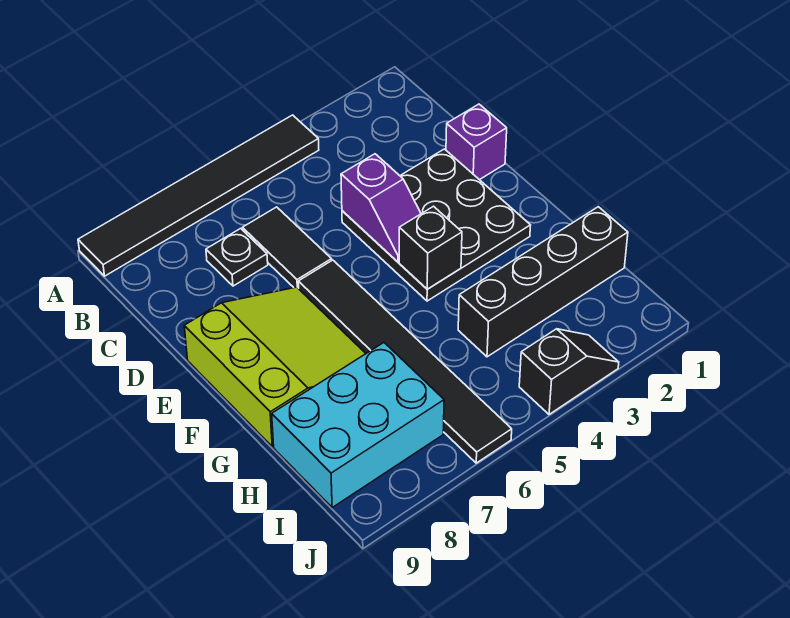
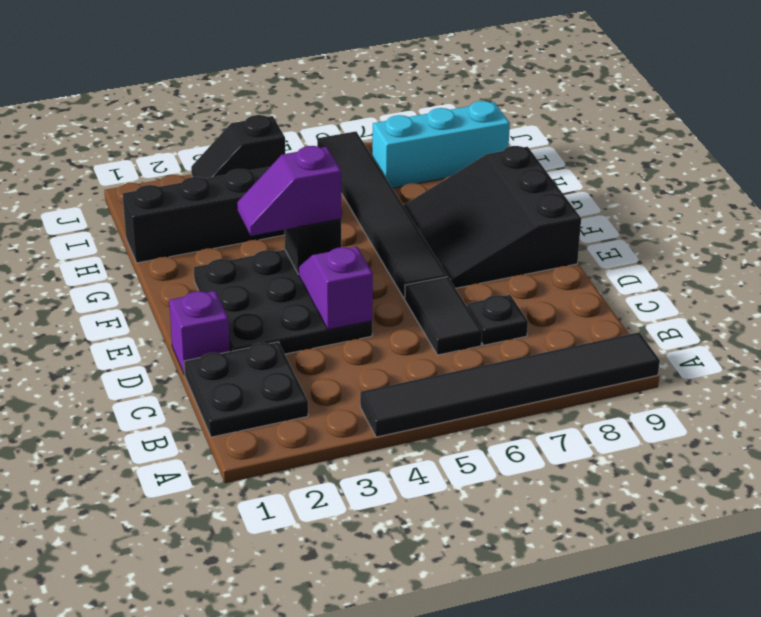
none -> black 2x2 plate [184,342,308,437]
lime 3x3 slope [184,287,366,447] -> black 3x3 slope [403,146,581,288]
none -> purple 1x2 slope [237,146,341,236]
cyan 2x3 brick [272,343,444,507] -> cyan 1x3 brick [372,101,510,188]

